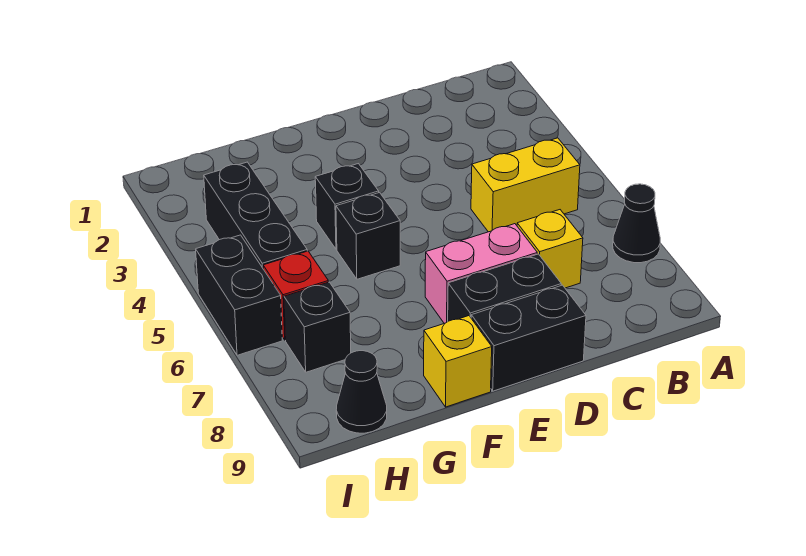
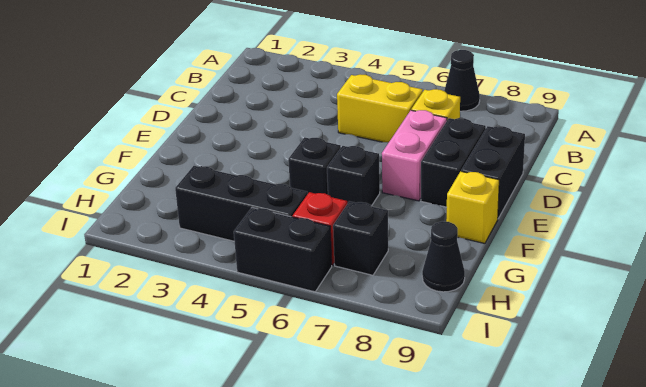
yellow 1x2 brick [471,138,580,232] -> yellow 1x2 brick turned to [337,75,423,142]
black 1x1 brick [315,164,379,249] -> black 1x1 brick moved to [327,146,380,206]

